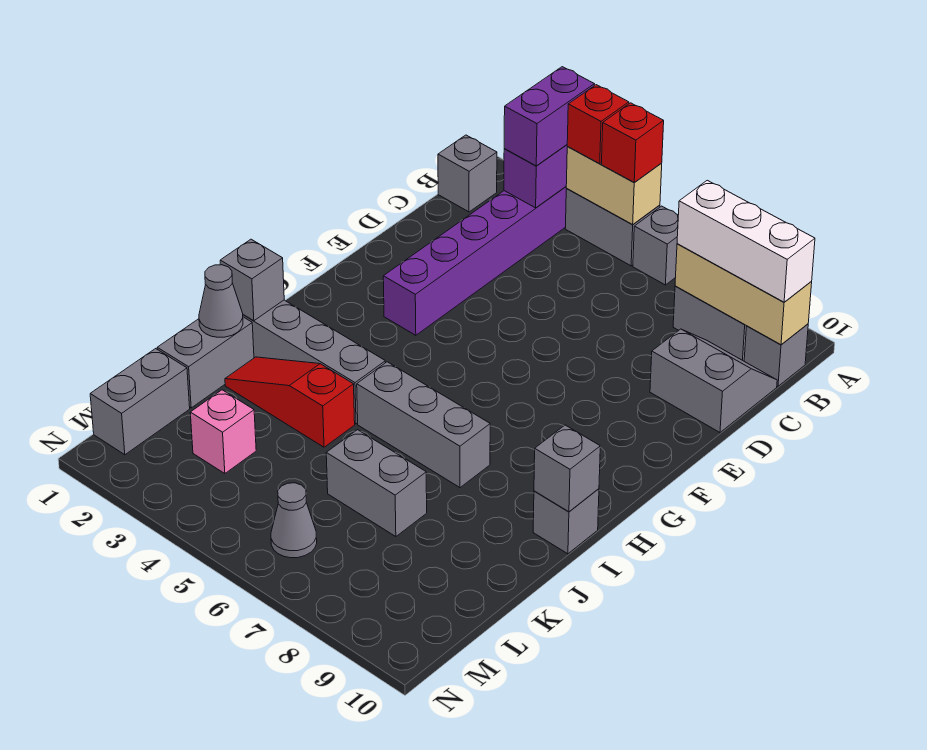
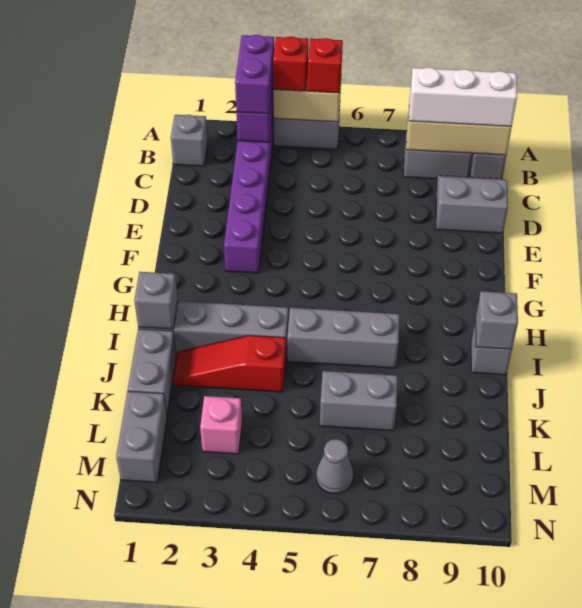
grey 1x1 brick [633,206,678,285] -> none
grey 1x1 cone [199,265,243,337] -> none

